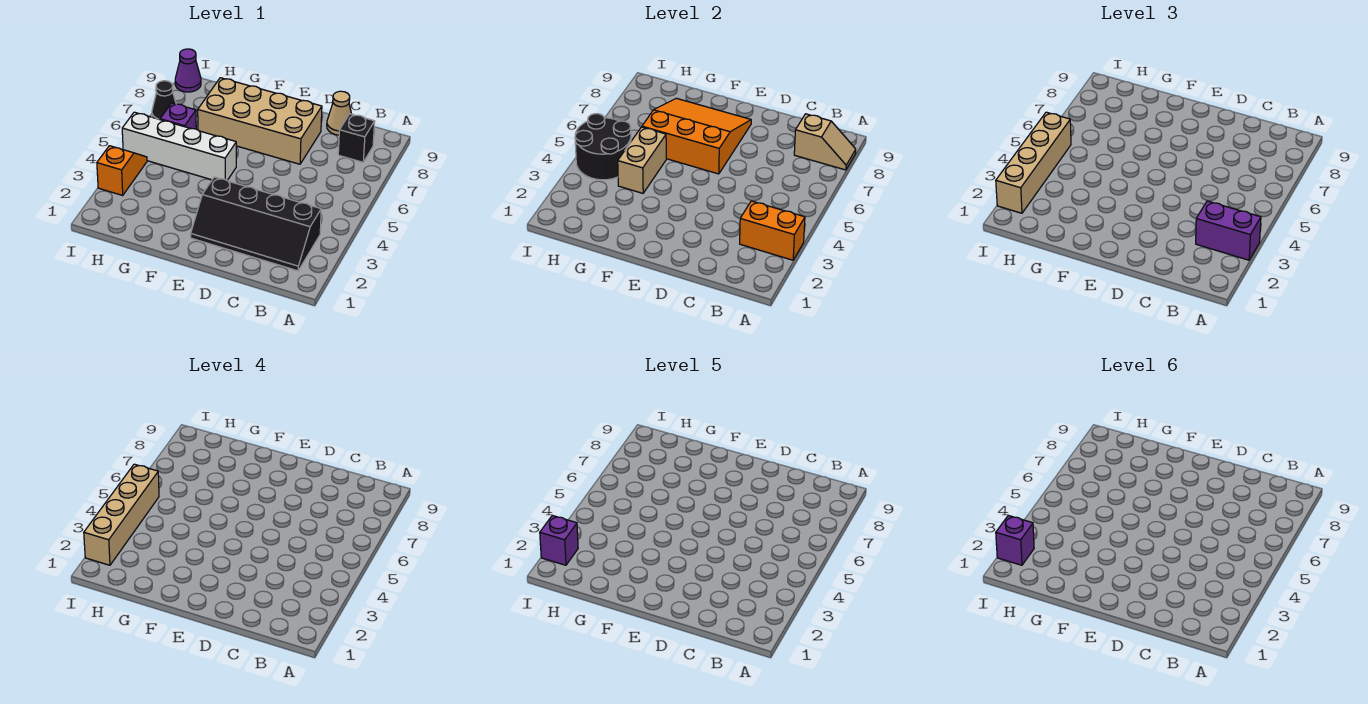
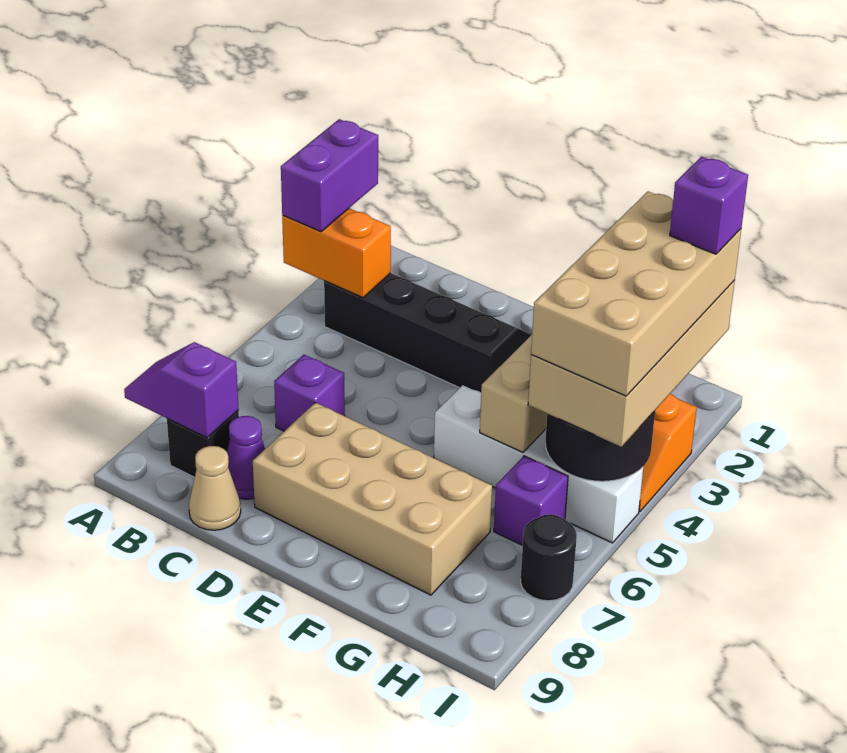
purple 1x2 brick [1196,201,1261,260] -> purple 1x2 brick turned to [281,119,378,232]
tan 1x2 slope [794,114,856,170] -> purple 1x2 slope [124,342,239,438]
orange 3x3 slope [642,98,751,174] -> none
tan 1x4 brick [996,112,1071,213] -> tan 2x4 brick [528,280,735,447]
tan 1x4 brick [84,464,159,565] -> tan 2x4 brick [531,191,741,396]
purple 1x1 brick [996,515,1034,565] -> purple 1x1 brick moved to [274,355,345,431]
black 1x1 cone [152,81,176,120] -> black 1x1 round brick [521,514,577,601]
purple 1x1 cone [175,49,201,92] -> purple 1x1 cone moved to [227,416,265,499]

